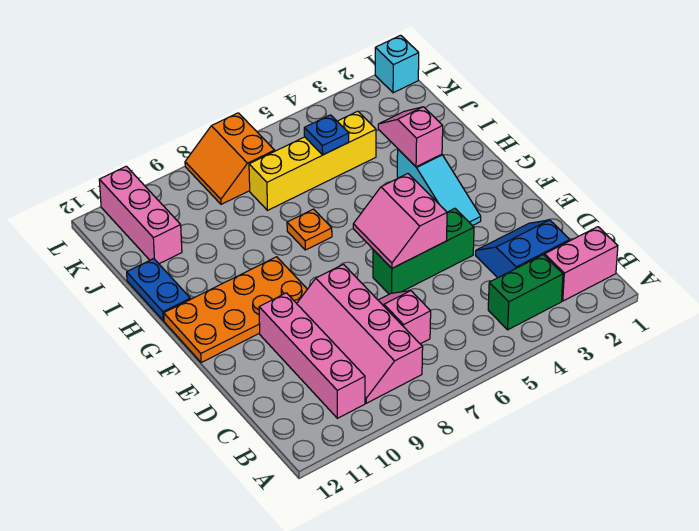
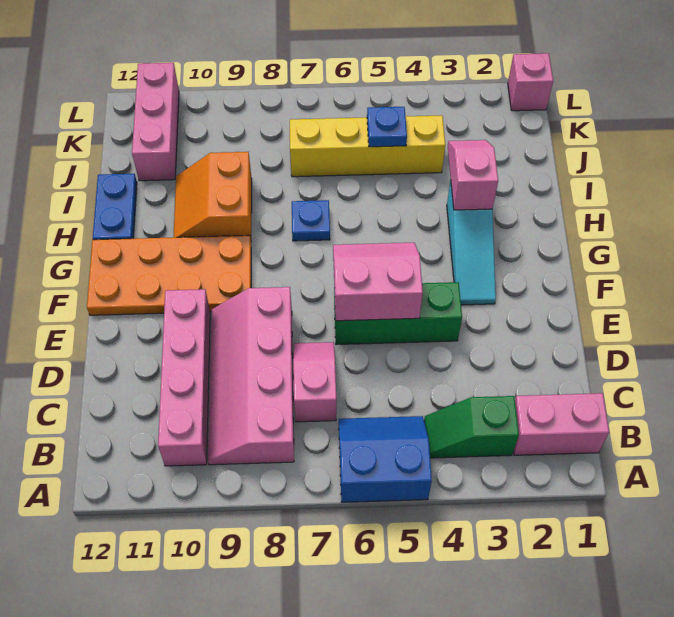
green 1x2 brick [488,255,563,330] -> green 1x2 slope [424,396,519,458]
blue 2x2 slope [476,220,570,278] -> blue 2x2 slope moved to [339,416,432,502]
pink 2x2 slope [353,174,447,268] -> pink 2x2 slope turned to [333,243,423,321]
orange 1x1 plate [287,209,332,250] -> blue 1x1 plate [292,200,330,241]
orange 2x2 slope [185,113,275,204] -> orange 2x2 slope moved to [173,152,252,237]
cyan 1x1 brick [375,35,419,93] -> pink 1x1 brick [508,53,553,111]

